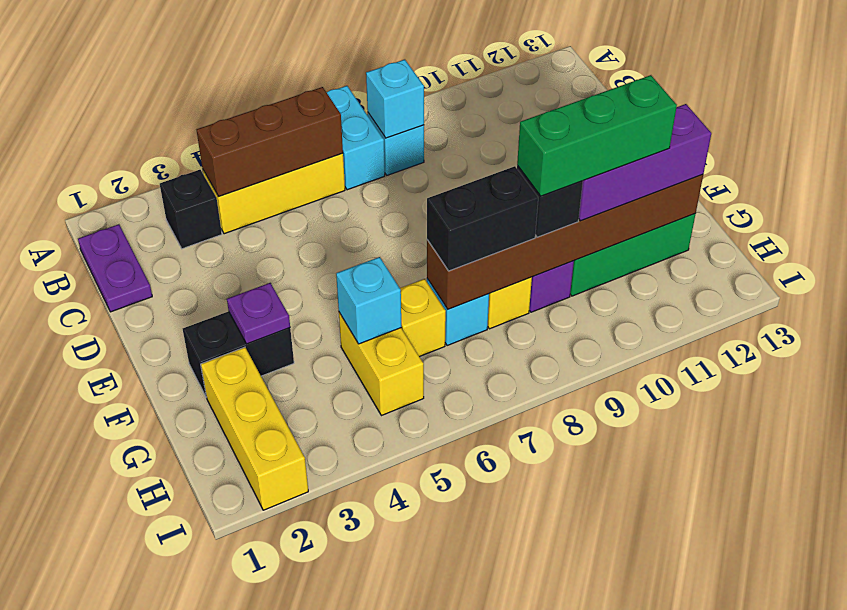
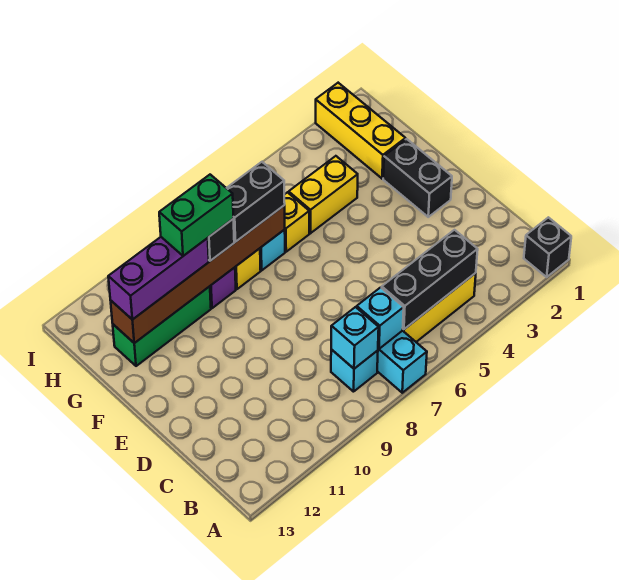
purple 1x2 plate [78,224,152,312] -> none
black 1x1 brick [160,170,222,249] -> black 1x1 brick moved to [524,217,571,277]
brown 1x3 brick [196,87,343,197] -> black 1x3 brick [382,230,478,329]
black 1x2 brick [183,311,294,396] -> black 1x2 brick turned to [383,139,452,217]
purple 1x1 plate [227,283,290,344] -> none
yellow 1x2 brick [339,313,424,416] -> yellow 1x2 brick turned to [289,156,358,233]
cyan 1x1 brick [336,257,401,344] -> cyan 1x1 brick moved to [357,288,404,349]
green 1x3 brick [517,75,677,196] -> green 1x2 brick [159,175,233,256]

